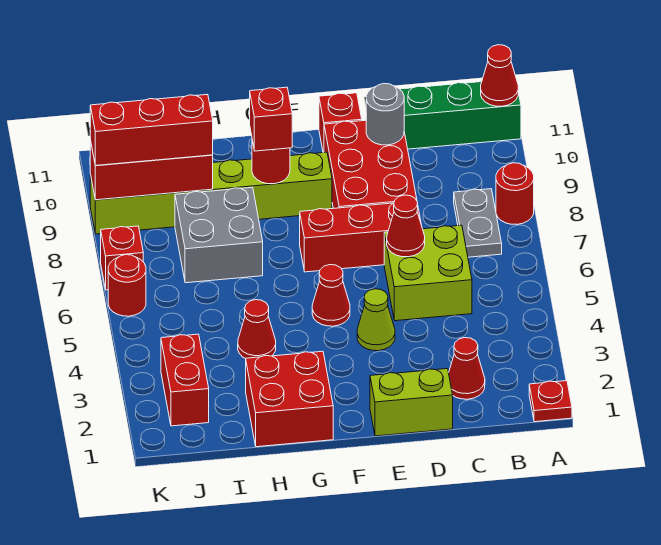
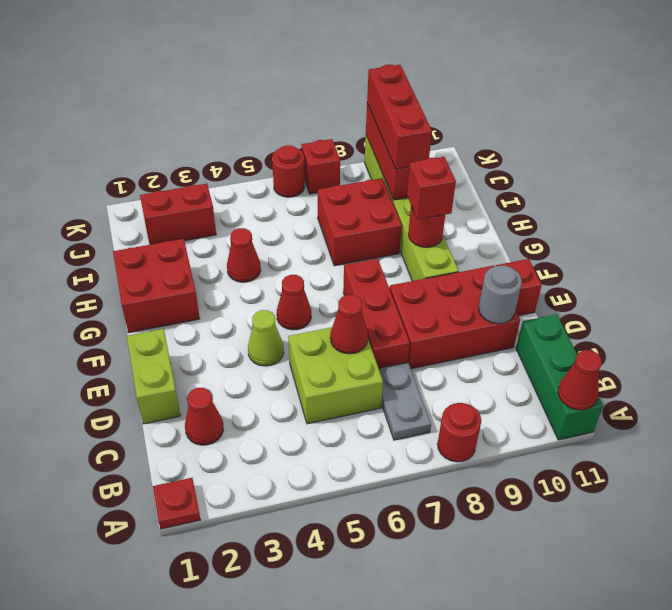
grey 1x2 plate [454,189,502,257] -> grey 1x2 plate turned to [379,363,431,440]
grey 2x2 brick [175,187,263,283] -> red 2x2 brick [318,178,402,266]

